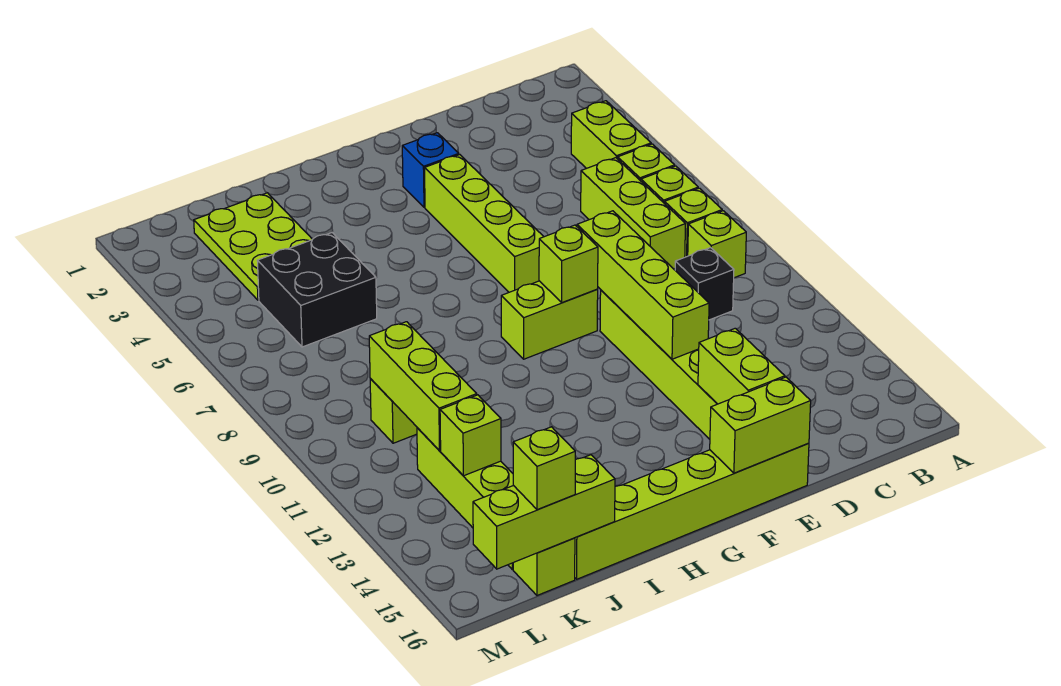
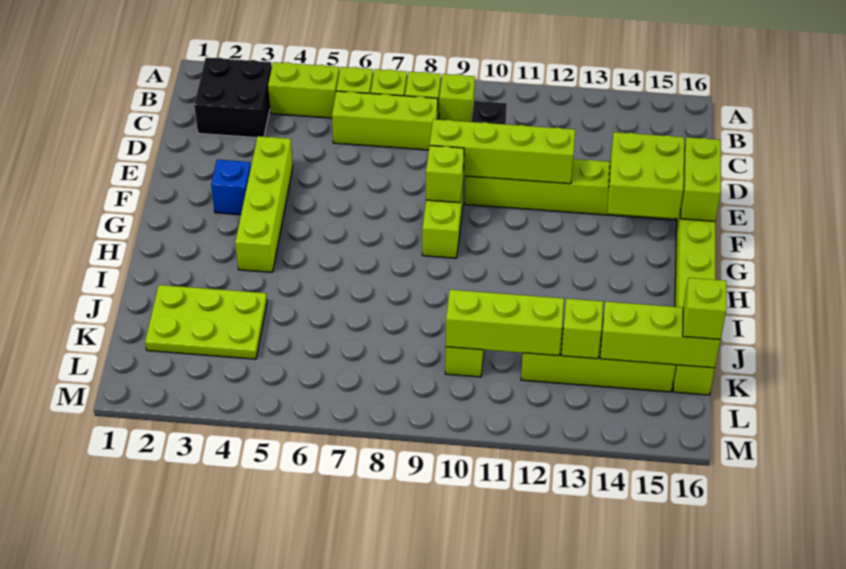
lime 1x2 brick [698,328,785,404] -> lime 2x2 brick [608,132,684,219]
lime 1x4 brick [425,155,544,292] -> lime 1x4 brick turned to [235,136,293,272]
black 2x2 brick [257,233,377,347] -> black 2x2 brick moved to [194,58,272,138]
lime 1x3 brick [473,455,615,569] -> lime 1x3 brick turned to [600,301,720,368]

